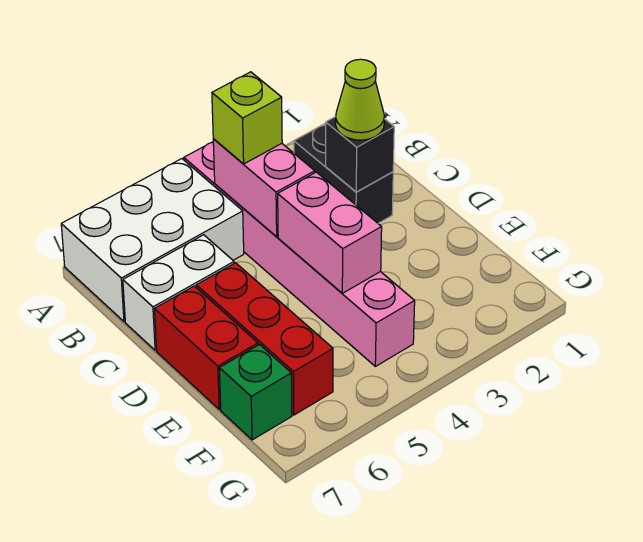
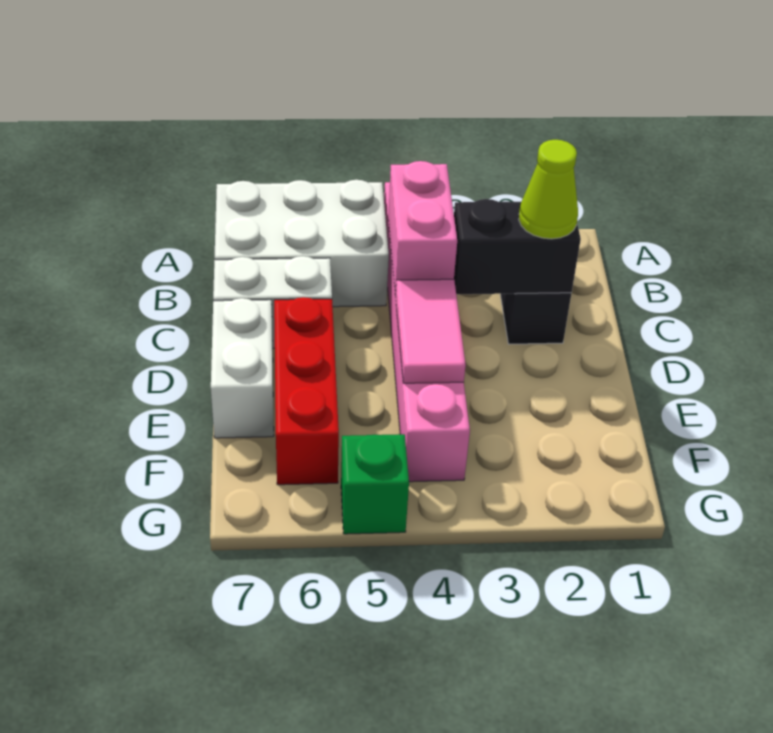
lime 1x1 brick [212,72,282,164] -> none
black 1x1 brick [326,117,394,192] -> black 1x2 brick [454,199,581,294]
pink 1x2 brick [278,172,382,293] -> pink 1x2 tile [395,279,466,383]
red 1x2 brick [155,286,258,409] -> white 1x2 brick [211,298,274,438]
green 1x1 brick [219,345,292,440] -> green 1x1 brick moved to [341,434,409,534]

